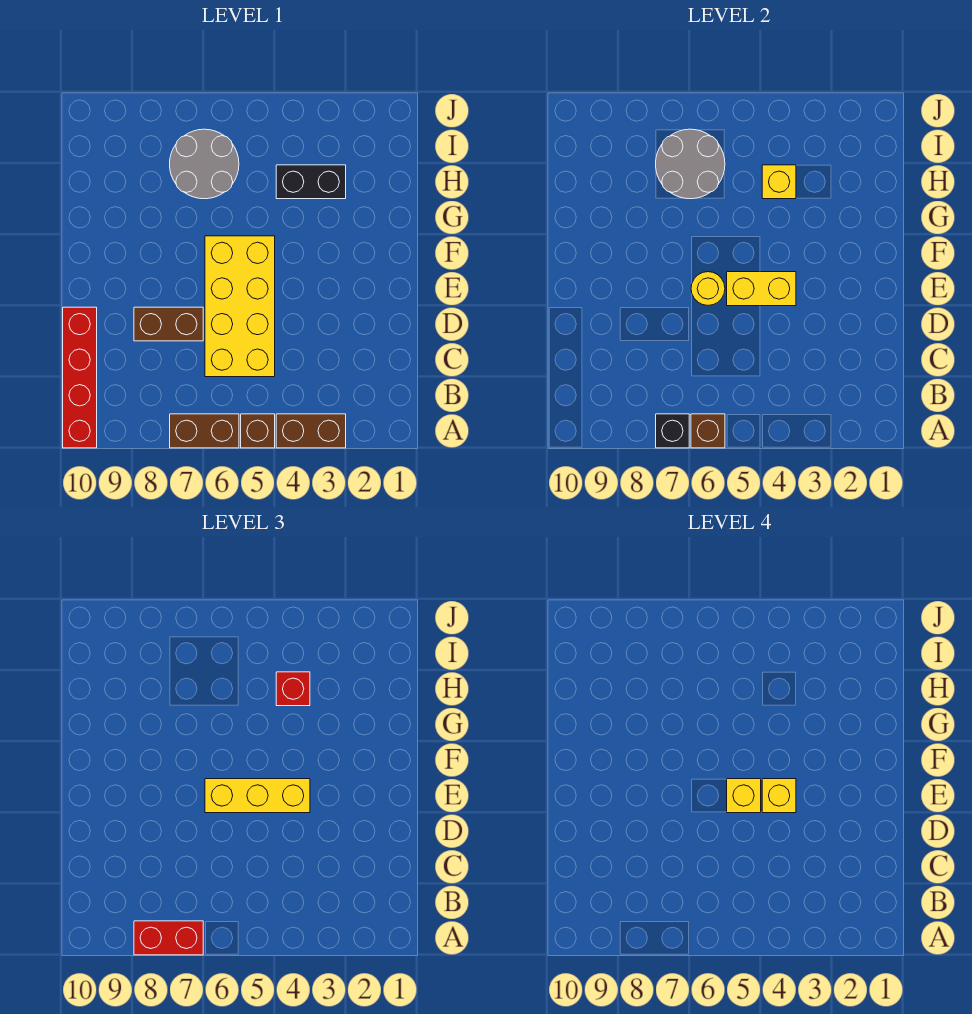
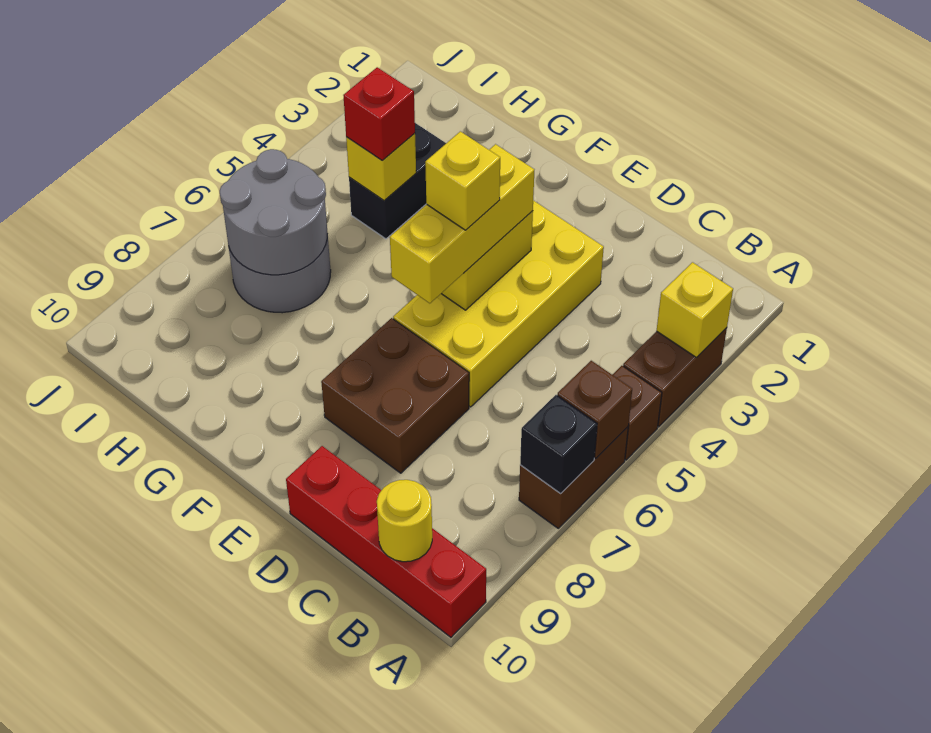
red 1x2 brick [134,921,203,955] -> none
yellow 2x4 brick [205,236,275,377] -> yellow 2x4 brick turned to [393,200,604,407]
brown 1x2 brick [134,307,203,341] -> brown 2x2 brick [321,318,469,473]
yellow 1x1 brick [762,779,796,813] -> yellow 1x1 brick moved to [657,262,733,358]
yellow 1x1 round brick [691,272,725,305] -> yellow 1x1 round brick moved to [377,480,432,562]

